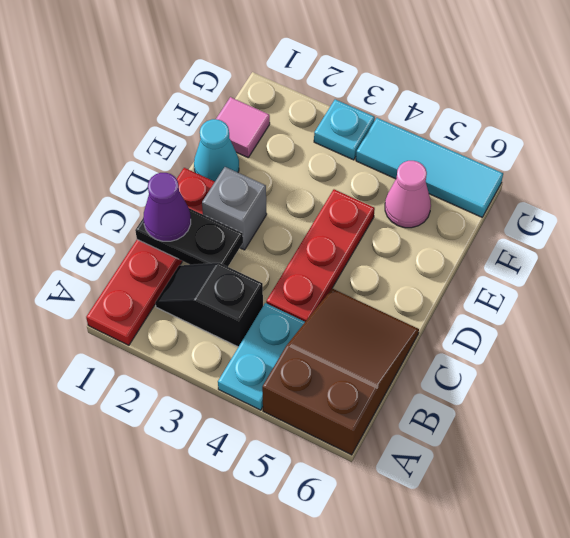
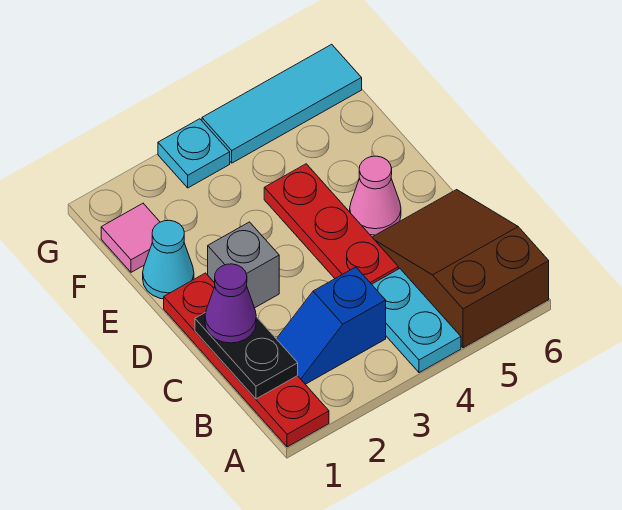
black 1x2 slope [155,263,263,347] -> blue 1x2 slope [277,267,386,384]
black 1x2 plate [135,208,243,267] -> black 1x2 plate turned to [195,313,298,399]
pink 1x1 cone [385,161,431,228] -> pink 1x1 cone moved to [350,156,401,235]

